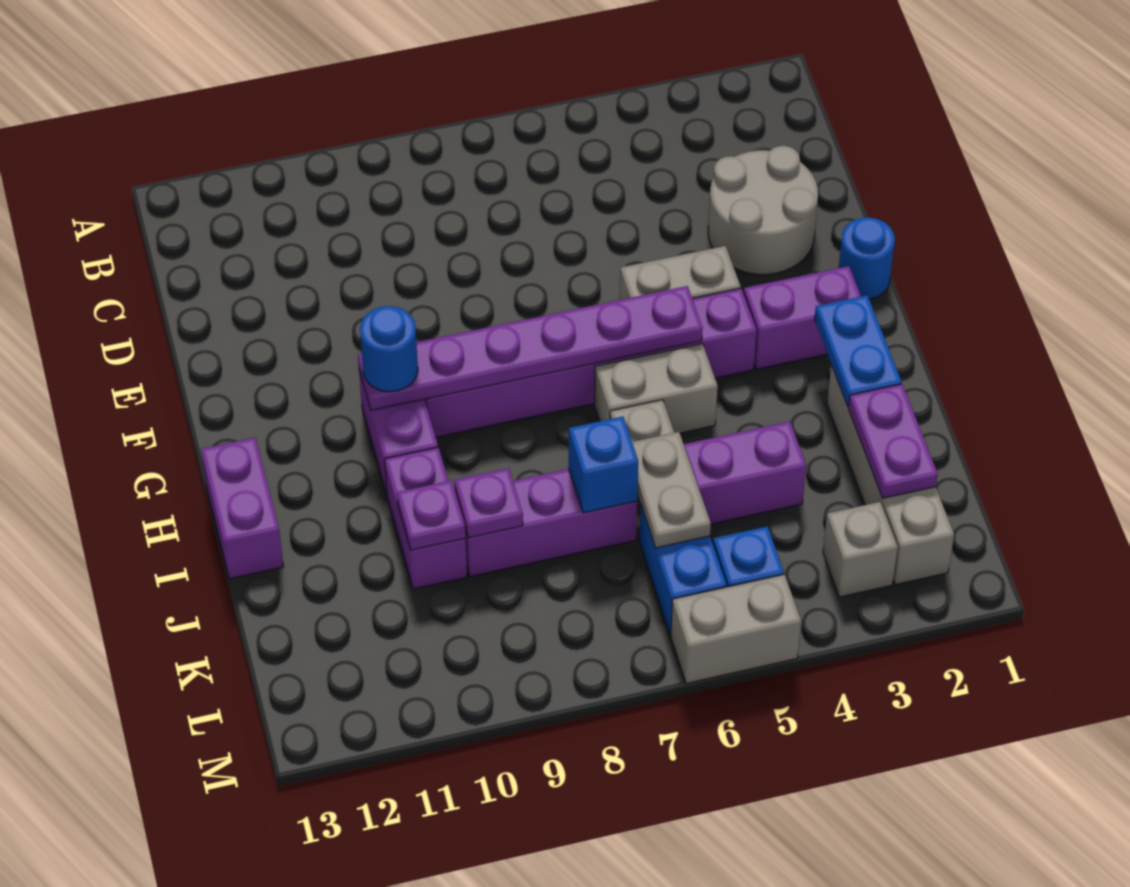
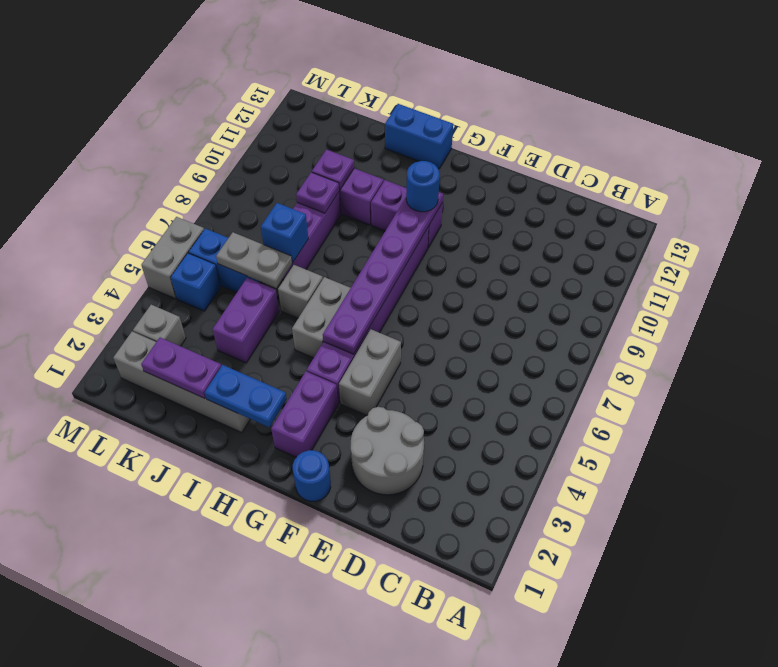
purple 1x2 brick [201,438,284,579] -> blue 1x2 brick [385,104,453,169]

